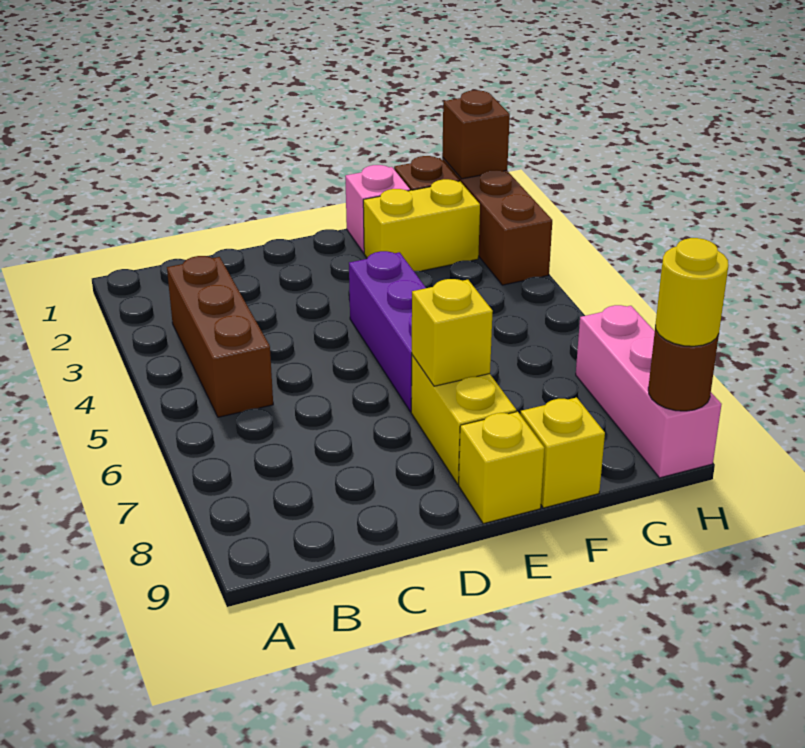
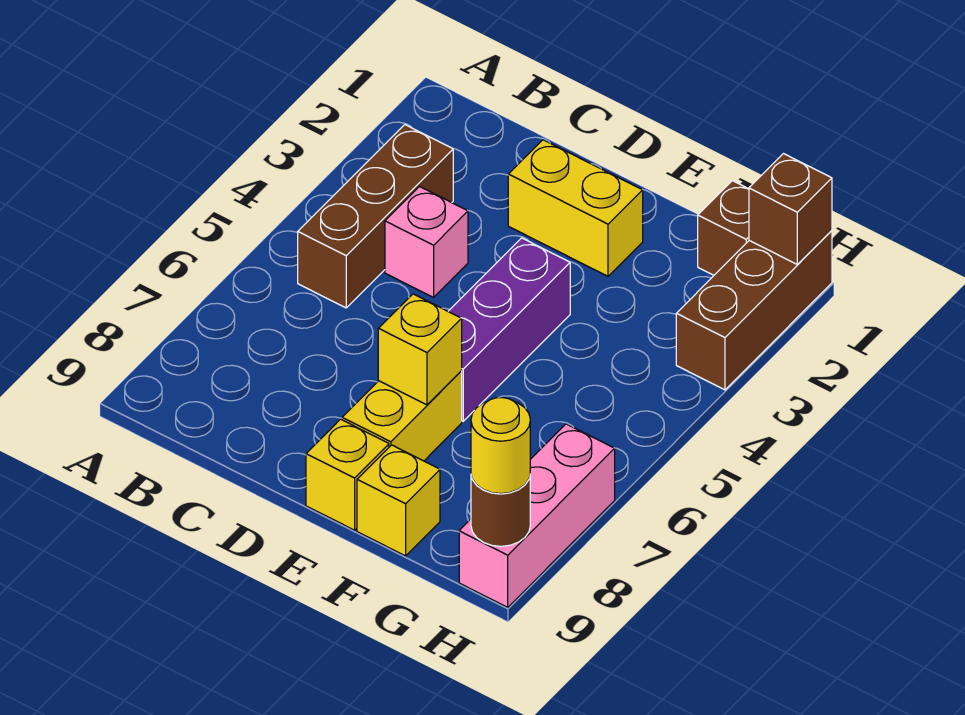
pink 1x1 brick [345,165,410,253] -> pink 1x1 brick moved to [385,187,468,297]
yellow 1x2 brick [363,179,480,271] -> yellow 1x2 brick moved to [508,140,643,276]

